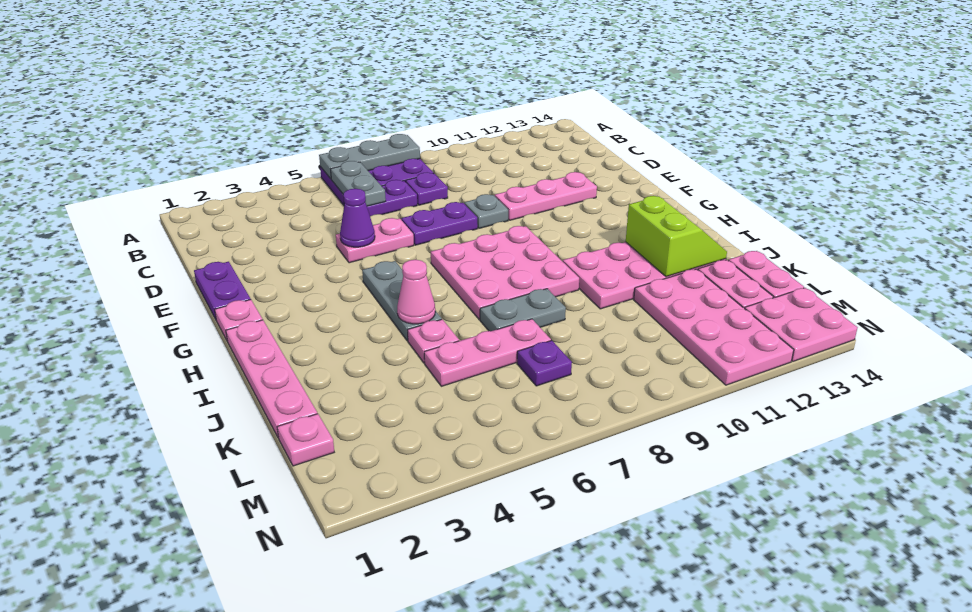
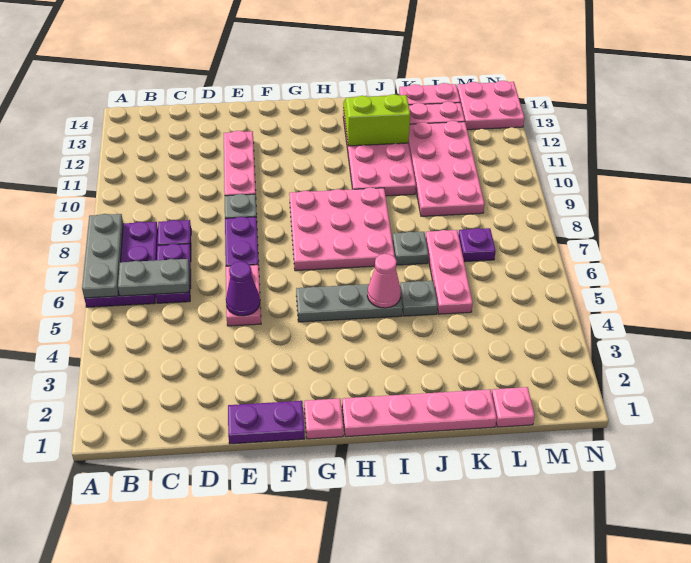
pink 1x1 plate [408,319,459,363] -> grey 1x1 plate [400,281,438,316]
grey 1x2 plate [480,289,566,331] -> grey 1x1 plate [392,232,429,265]
pink 2x4 plate [634,269,794,385] -> pink 2x4 plate turned to [408,121,485,216]

